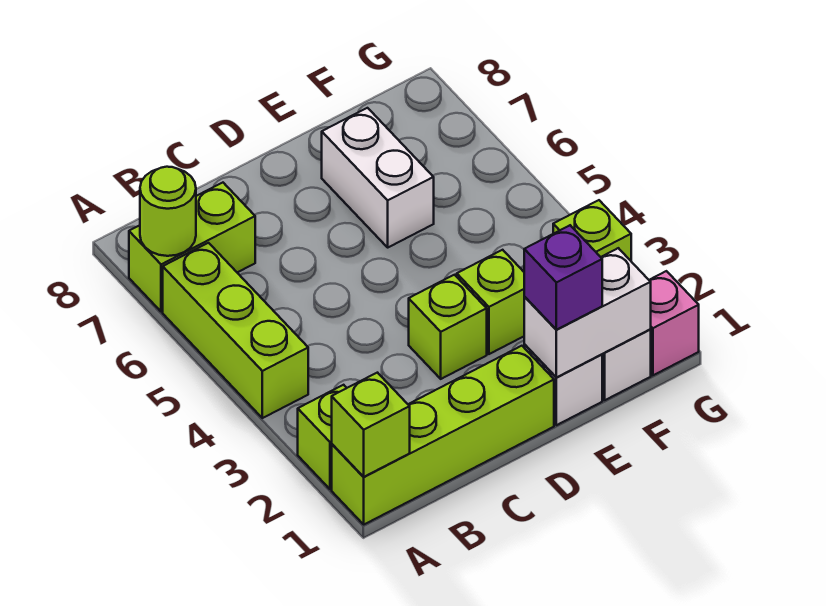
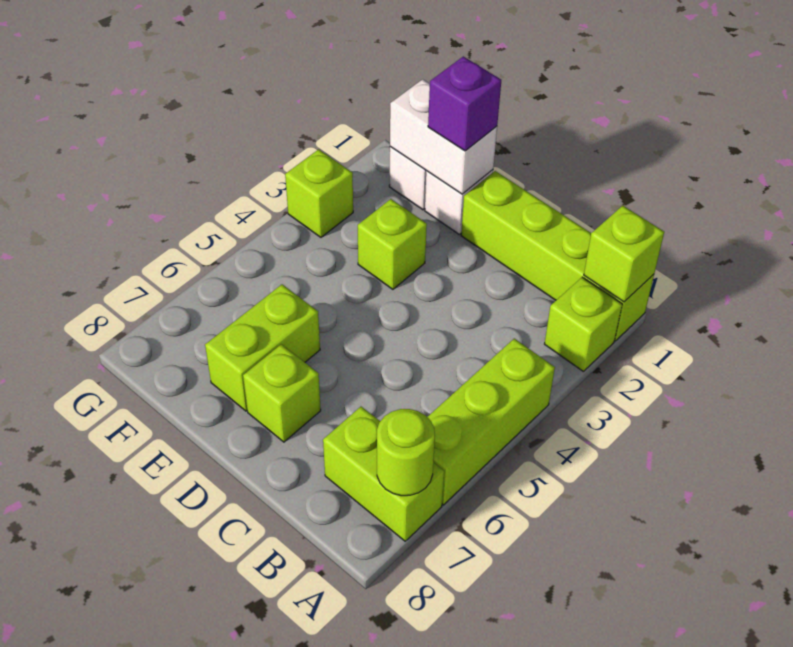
lime 1x1 brick [409,275,487,379] -> lime 1x1 brick moved to [243,344,321,442]
white 1x2 brick [322,108,434,247] -> lime 1x2 brick [205,284,320,411]
pink 1x1 brick [649,271,699,375] -> none

